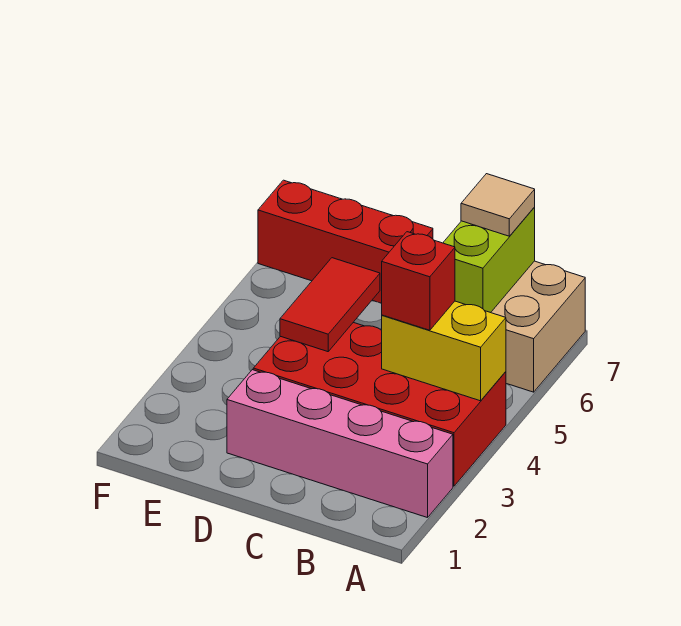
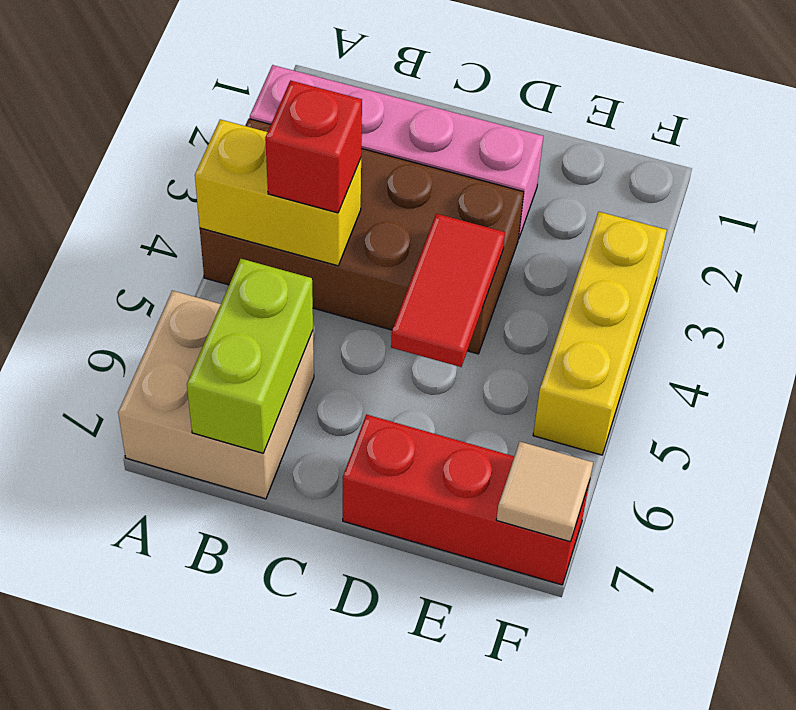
red 2x4 brick [253,322,506,486] -> brown 2x4 brick [200,119,524,354]
tan 1x1 tile [461,174,535,236] -> tan 1x1 tile moved to [496,442,593,542]
none -> yellow 1x3 brick [533,212,667,455]

